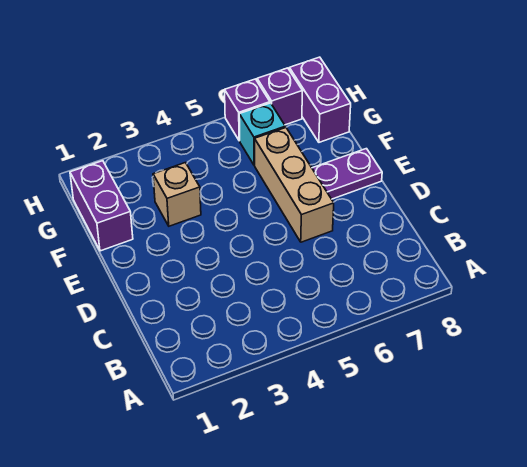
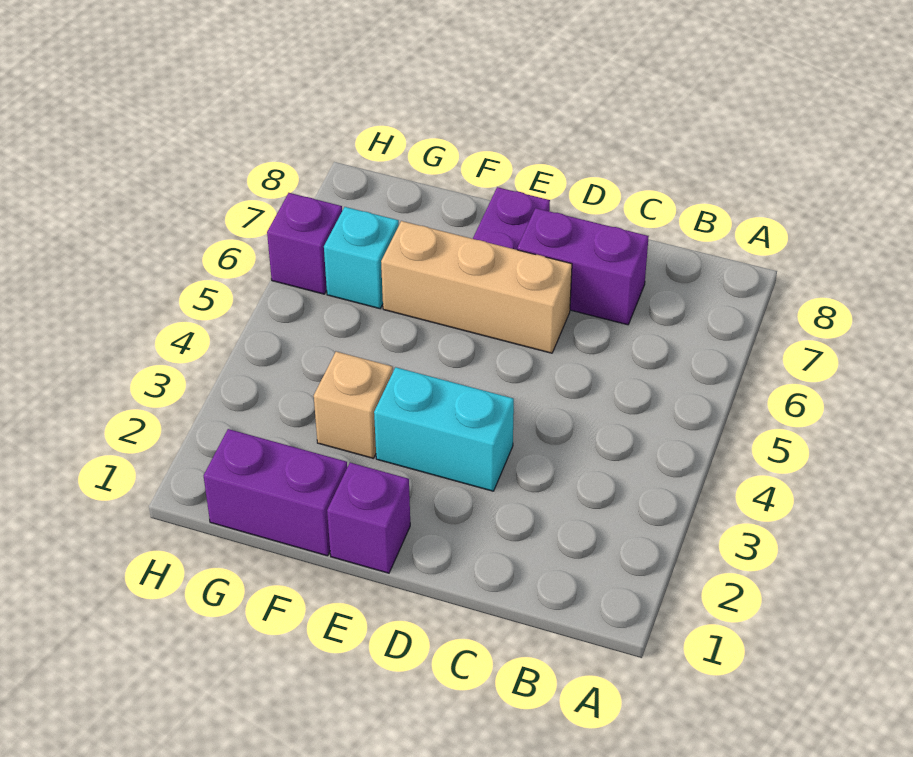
none -> cyan 1x2 brick [374,367,514,491]
purple 1x2 brick [289,57,351,142] -> purple 1x2 brick moved to [517,208,649,325]
purple 1x1 brick [257,68,302,125] -> purple 1x1 brick moved to [327,463,410,573]

